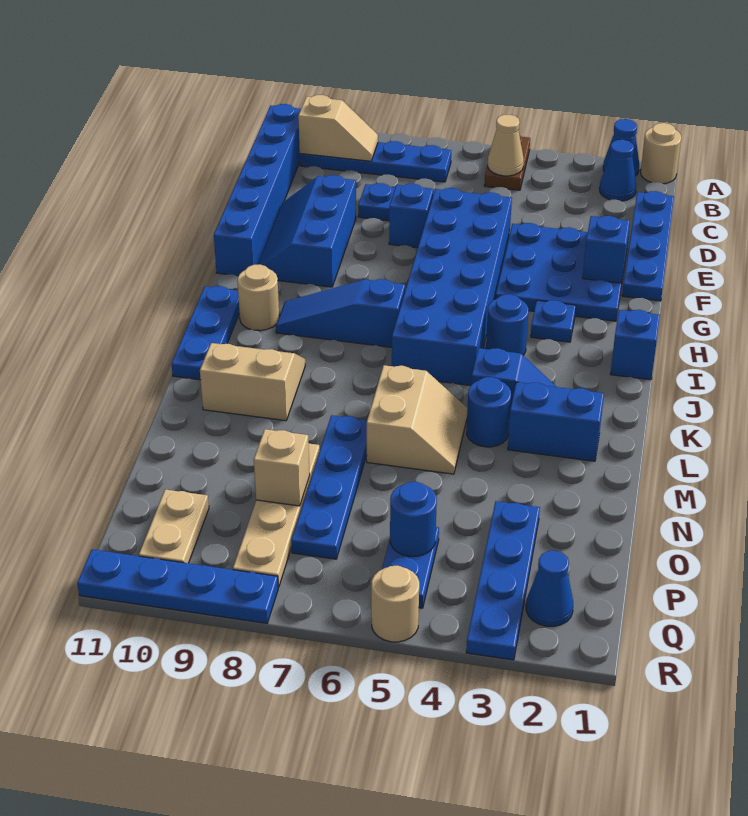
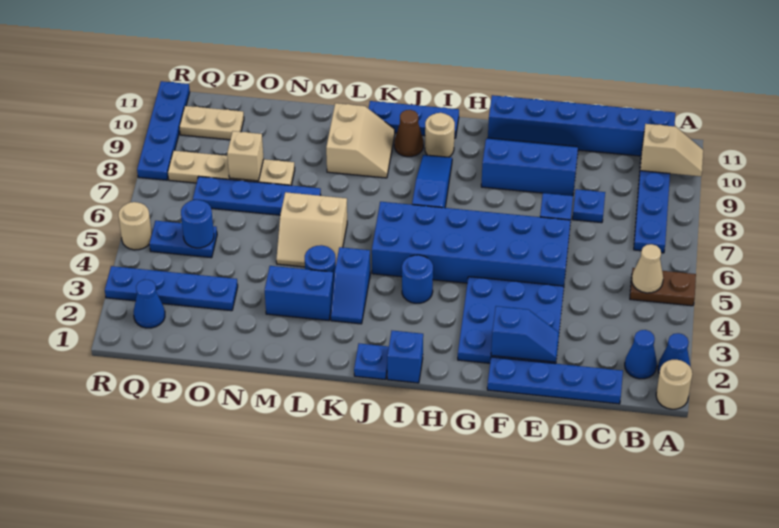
tan 1x2 slope [298,95,378,161] -> tan 1x2 slope turned to [640,124,703,176]
blue 1x1 plate [531,300,576,342] -> blue 1x1 plate moved to [354,343,389,380]
none -> brown 1x1 cone [394,110,423,157]
blue 1x2 brick [508,382,604,461] -> blue 1x2 brick turned to [265,266,333,321]

